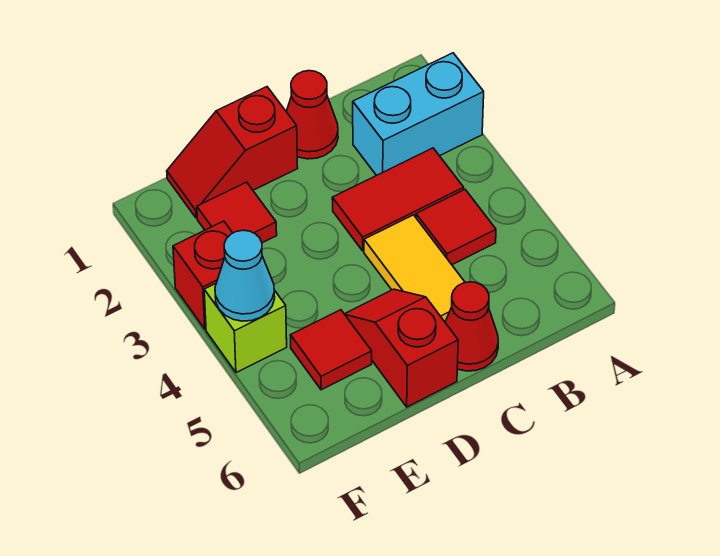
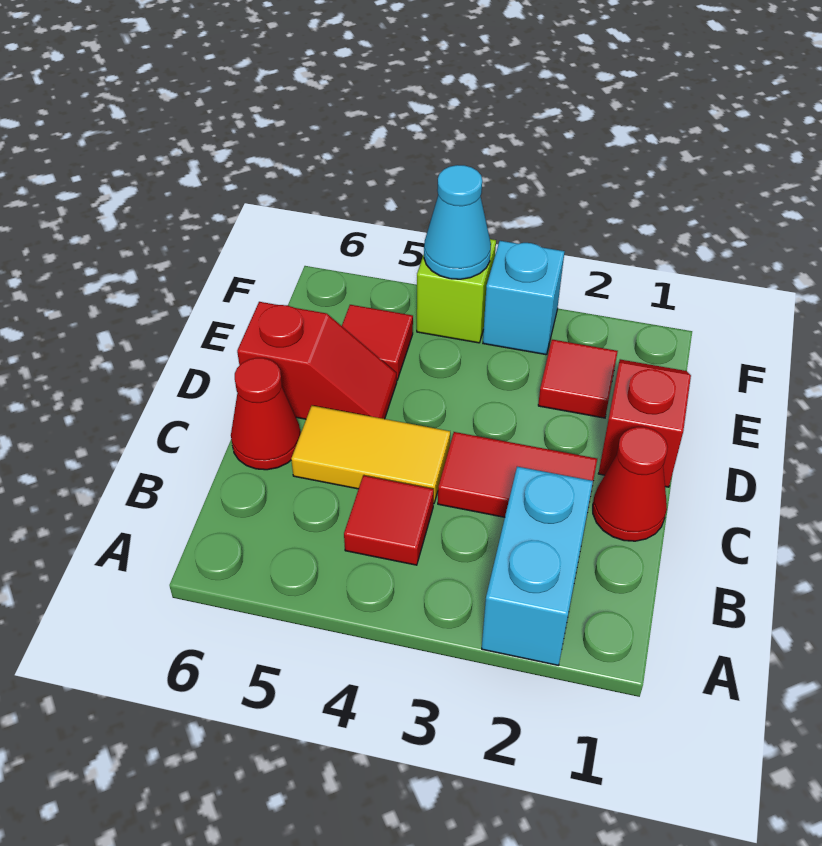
red 1x2 tile [332,148,464,251] -> red 1x2 tile turned to [438,432,597,517]
red 1x1 brick [173,221,232,329] -> cyan 1x1 brick [483,241,565,355]

